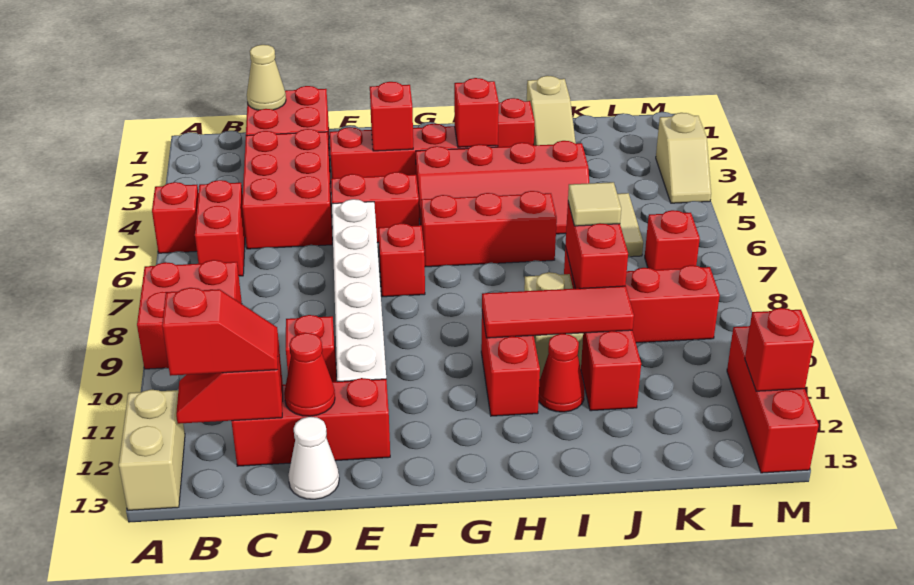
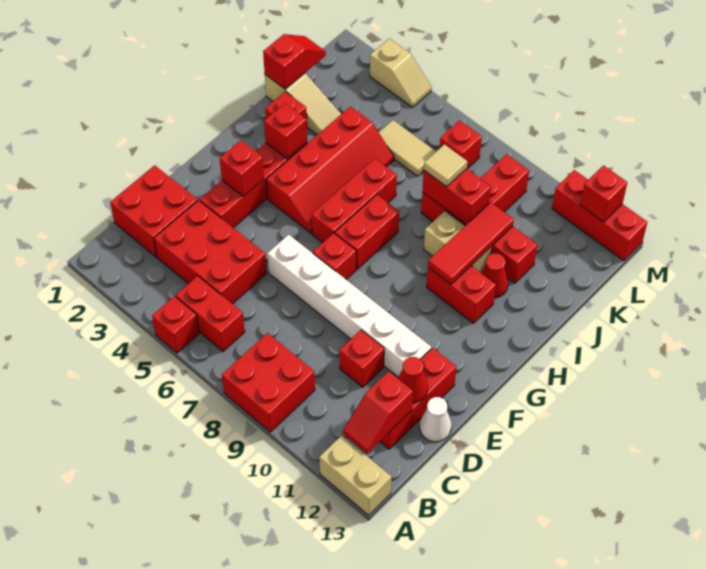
red 1x2 slope [162,288,278,376] -> red 1x2 slope moved to [263,34,326,89]
tan 1x1 cone [247,45,286,110] -> none
red 1x2 brick [331,172,419,243] -> red 1x2 brick moved to [335,195,399,269]

